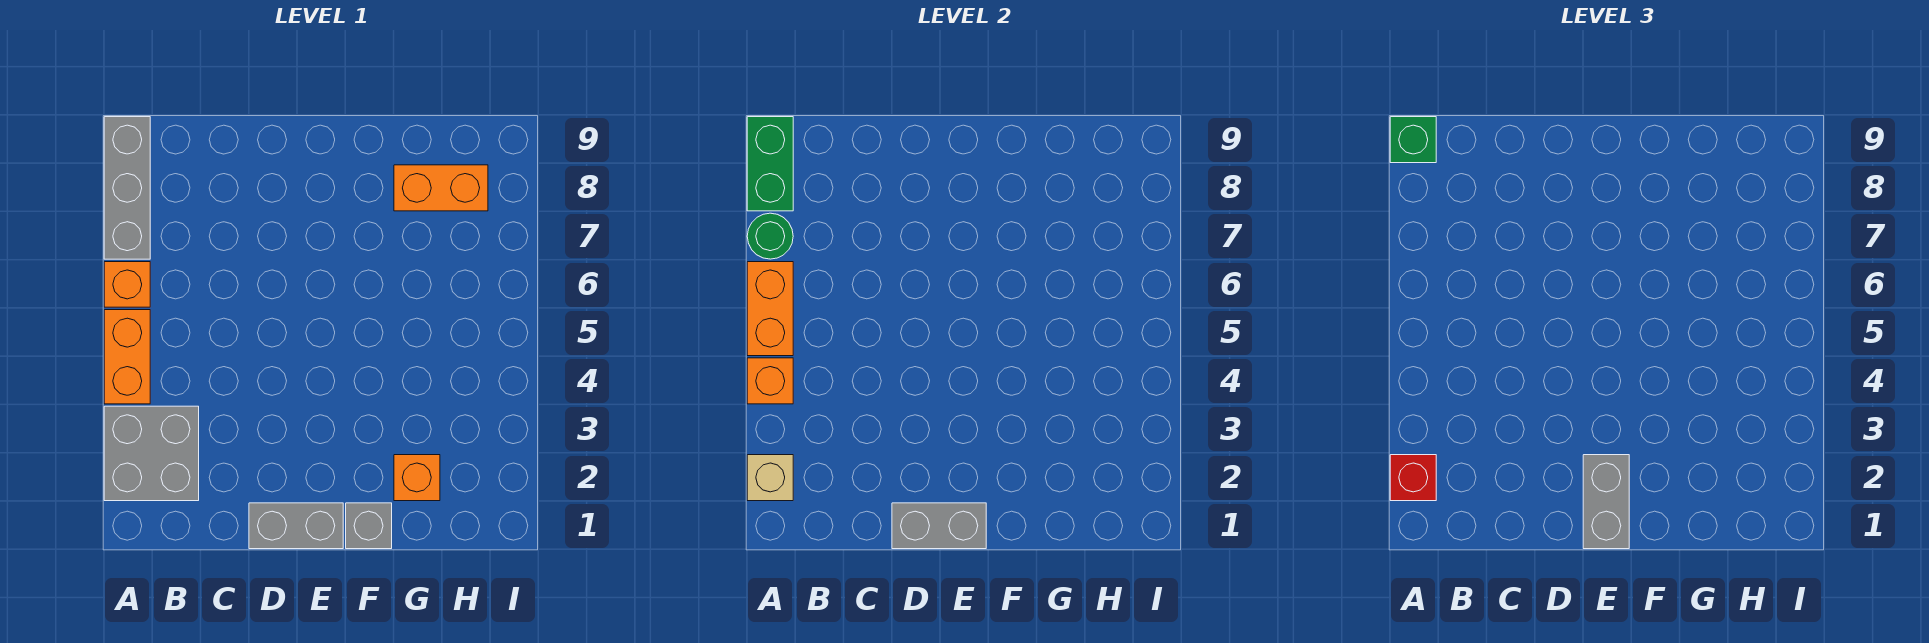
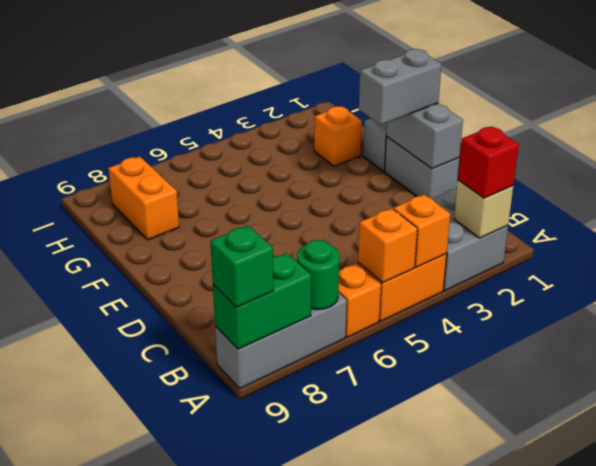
orange 1x2 brick [747,262,793,356] -> orange 1x1 brick [358,208,417,283]

